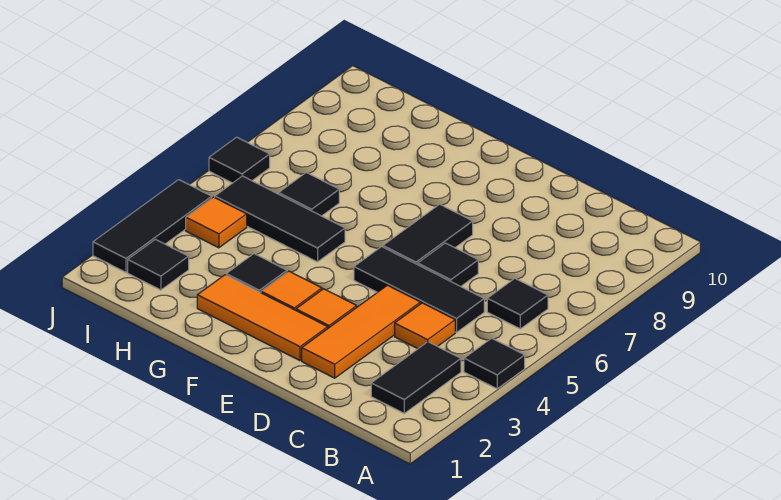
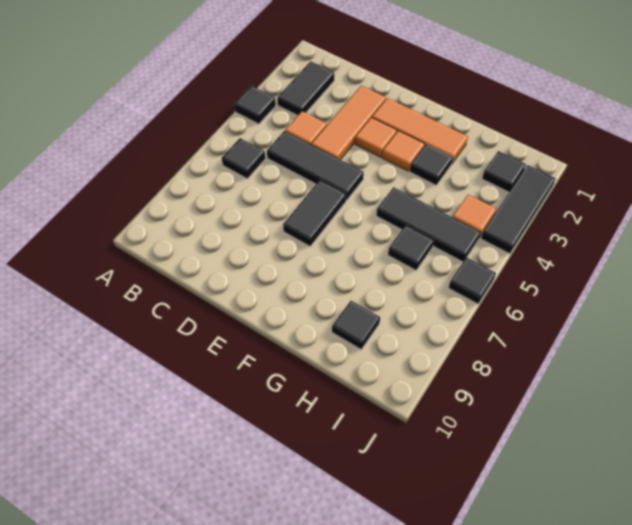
black 1x1 tile [418,243,478,286] -> black 1x1 tile moved to [332,301,380,349]

